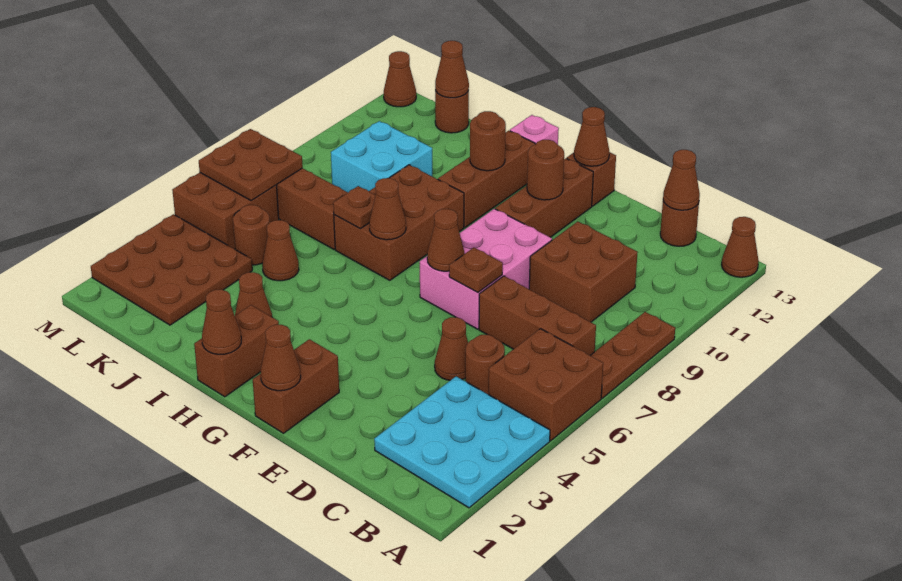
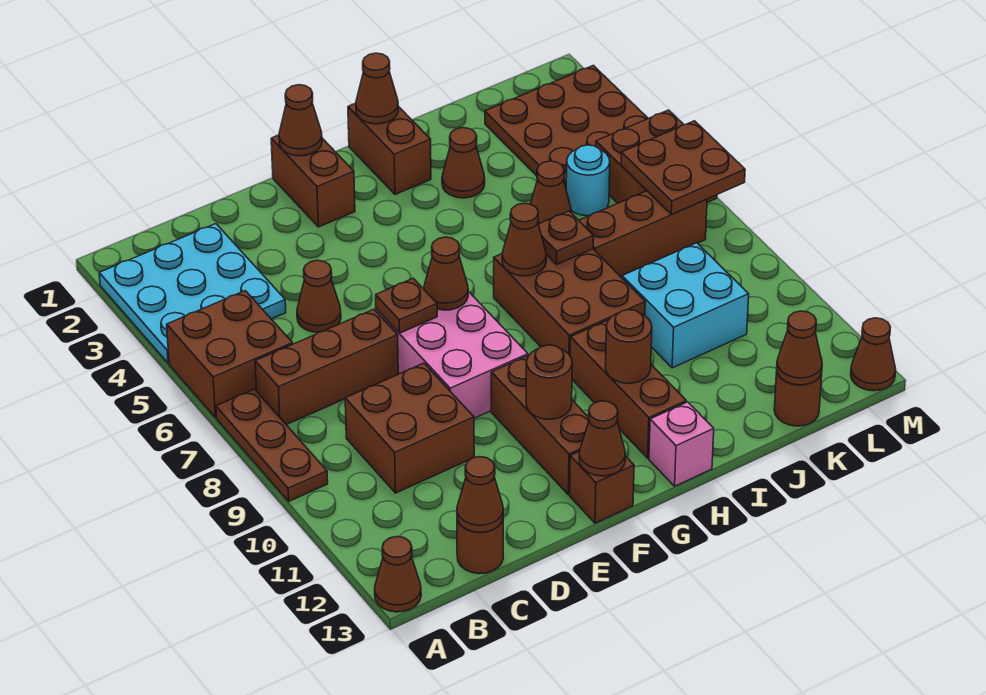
brown 1x1 round brick [465,335,505,395] -> none
brown 1x1 round brick [233,205,270,265] -> cyan 1x1 round brick [566,145,610,216]

